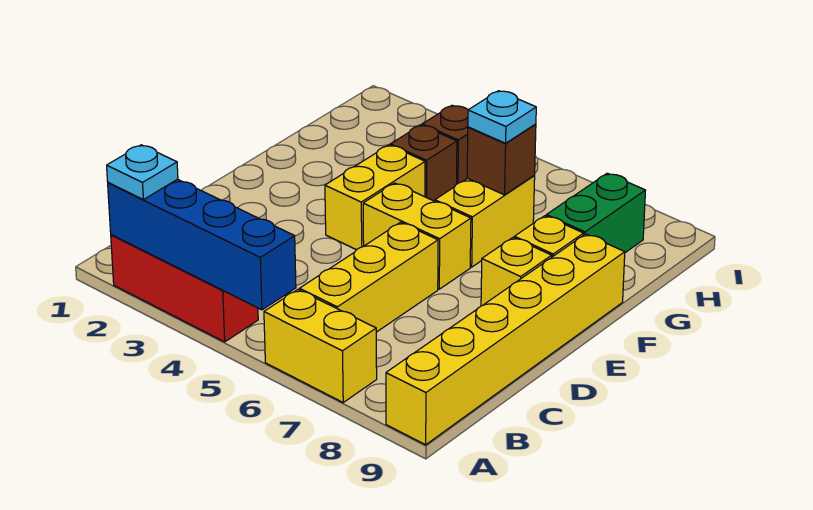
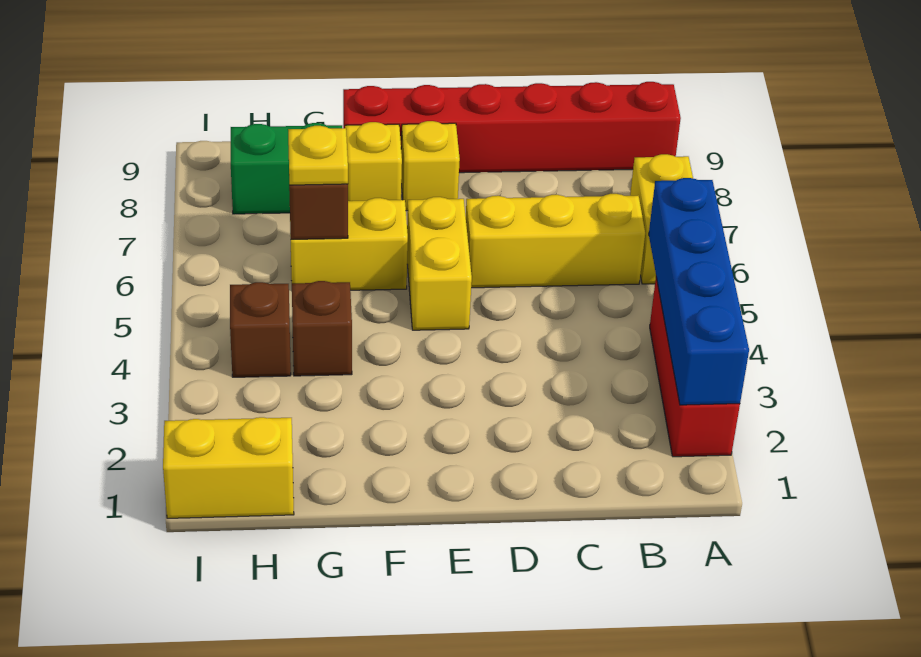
cyan 1x1 plate [107,145,178,200] -> none
yellow 1x6 brick [386,234,625,445] -> red 1x6 brick [343,82,681,173]
yellow 1x2 brick [325,145,425,250] -> yellow 1x2 brick moved to [163,417,294,518]
cyan 1x1 plate [468,91,536,143] -> yellow 1x1 plate [288,126,348,185]

